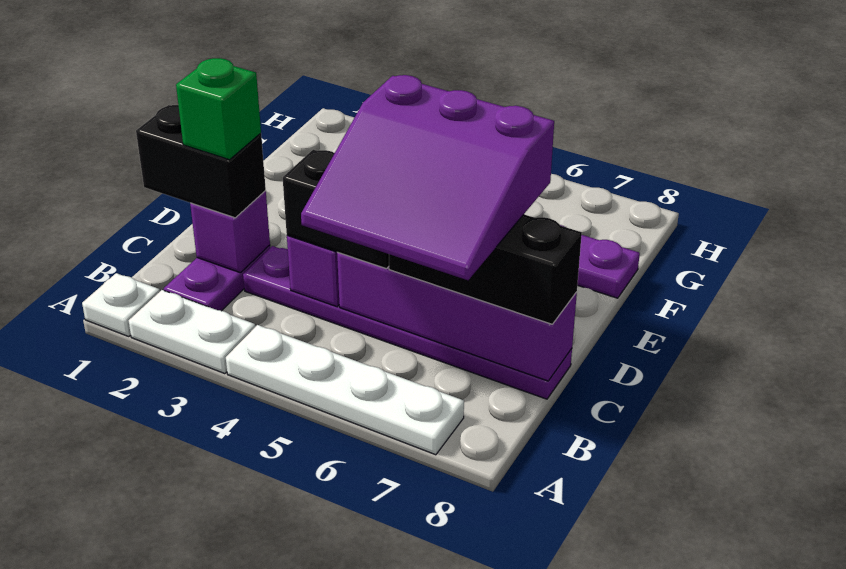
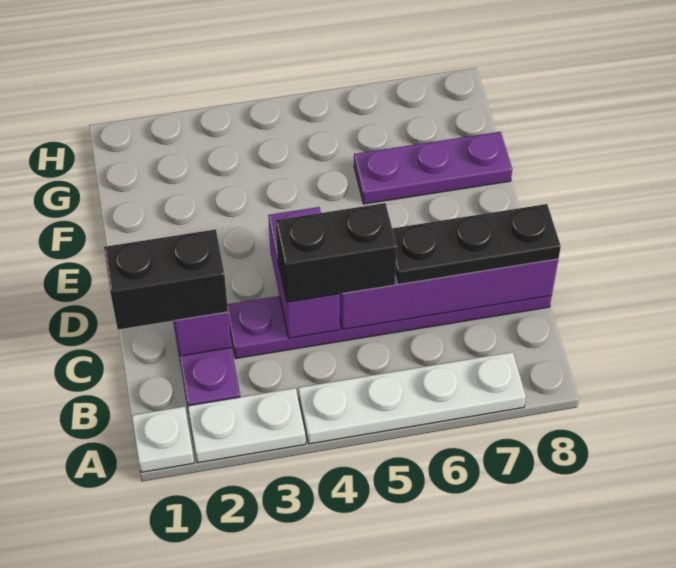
purple 3x3 slope [301,75,554,280] -> none
green 1x1 brick [176,58,261,160] -> none
black 1x3 brick [389,215,582,324] -> black 1x3 plate [392,204,561,284]

